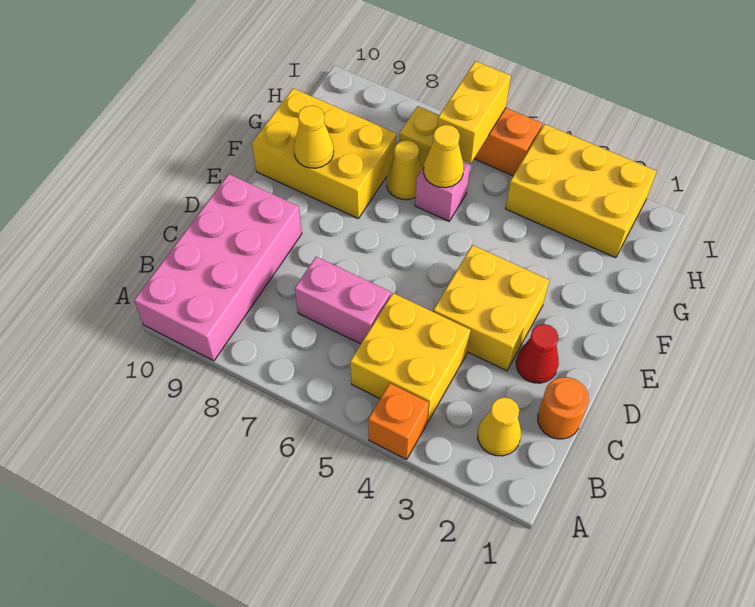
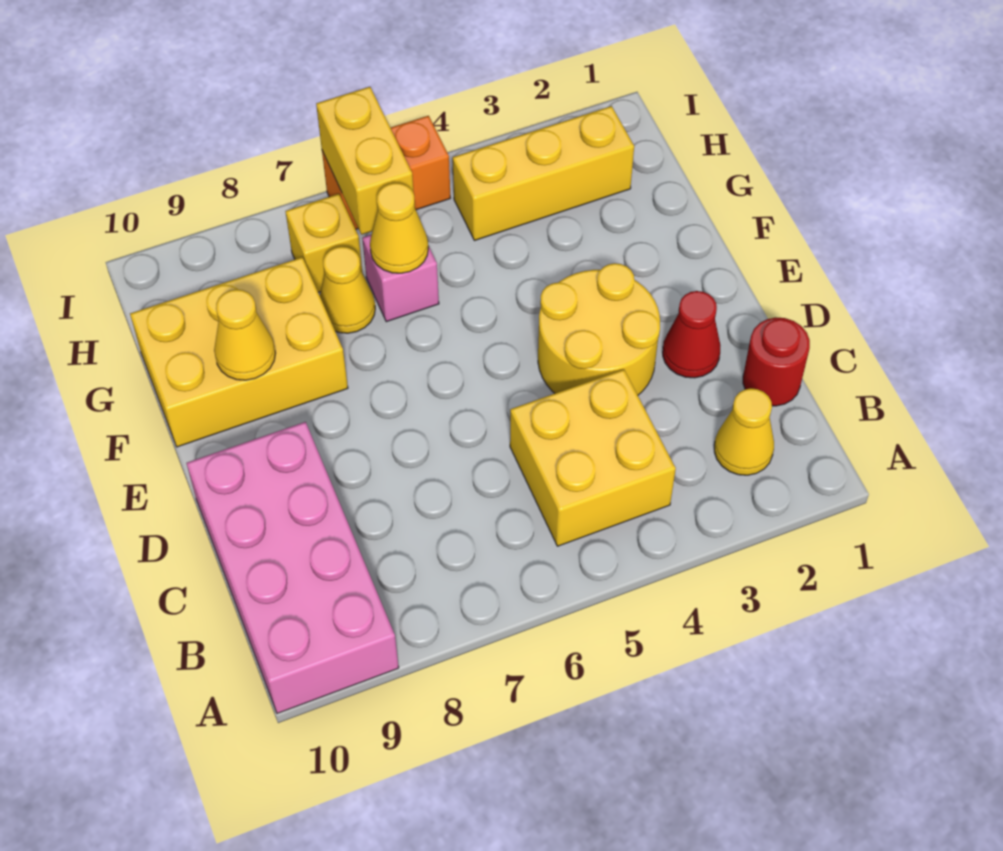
orange 1x1 brick [368,383,429,459] -> none
orange 1x1 round brick [538,377,589,439] -> red 1x1 round brick [743,318,810,406]
pink 1x2 brick [295,257,391,344] -> none
yellow 2x2 brick [433,245,549,371] -> yellow 2x2 round brick [538,263,660,395]
yellow 2x3 brick [505,124,657,258] -> yellow 1x3 brick [453,106,634,241]

